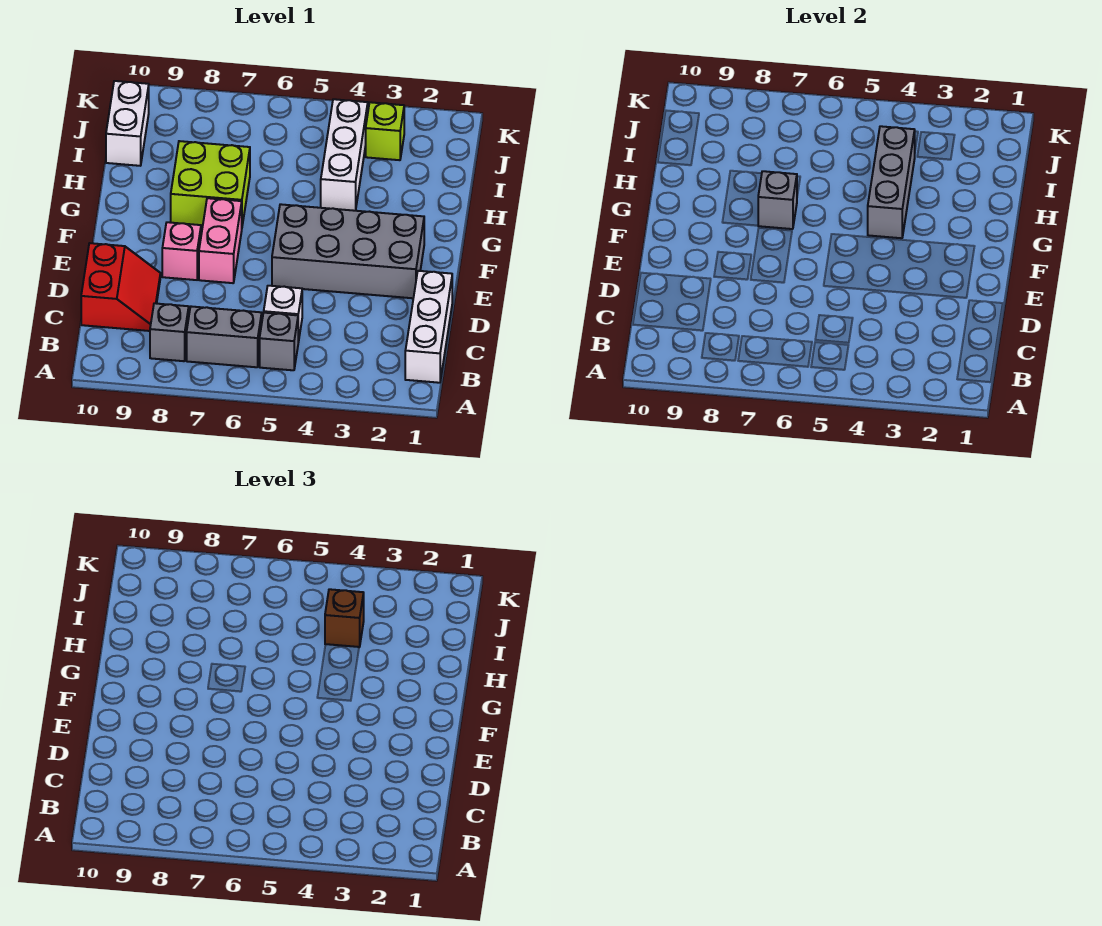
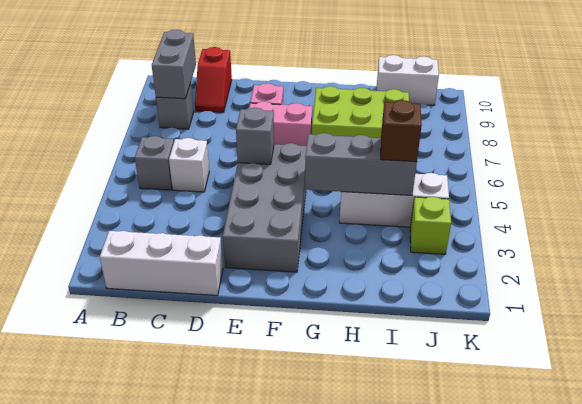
grey 1x2 brick [187,306,262,367] -> grey 1x2 brick moved to [152,30,196,99]
red 2x2 slope [81,243,160,331] -> red 1x2 slope [195,47,232,112]
lime 2x2 brick [171,141,250,226] -> lime 2x3 brick [312,86,409,138]
grey 1x1 brick [758,171,797,229] -> grey 1x1 brick moved to [236,108,274,164]

